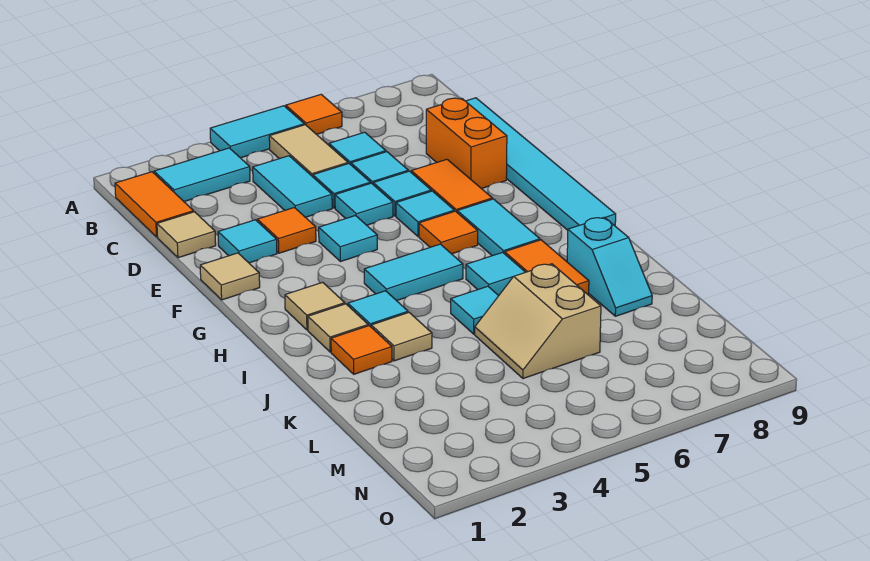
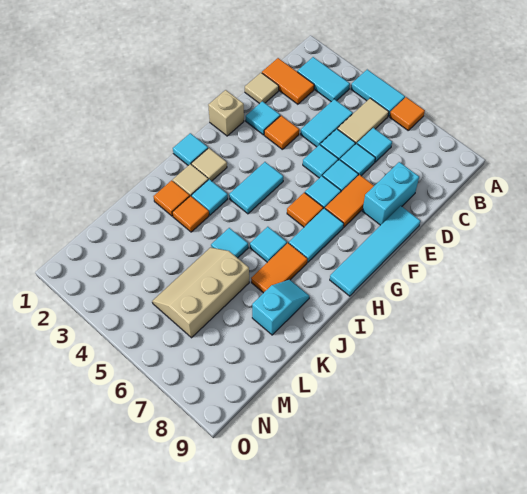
orange 1x2 tile [115,172,194,237] -> orange 1x2 tile turned to [262,58,314,104]
cyan 1x6 tile [466,98,616,230] -> cyan 1x4 tile [330,206,420,296]
orange 1x2 brick [426,98,507,189] -> cyan 1x2 brick [363,162,419,225]
tan 1x1 tile [200,253,260,300] -> tan 1x1 brick [208,90,244,136]
cyan 1x1 tile [319,216,377,262] -> cyan 1x1 tile moved to [173,133,208,166]
cyan 1x2 tile [364,244,463,301] -> cyan 1x2 tile turned to [229,162,283,214]
tan 1x1 tile [371,313,432,361] -> orange 1x1 tile [172,196,209,232]
cyan 1x2 slope [567,217,652,316] -> cyan 1x2 slope turned to [252,280,309,335]
tan 2x2 slope [475,264,601,379] -> tan 2x3 slope [152,247,249,338]

